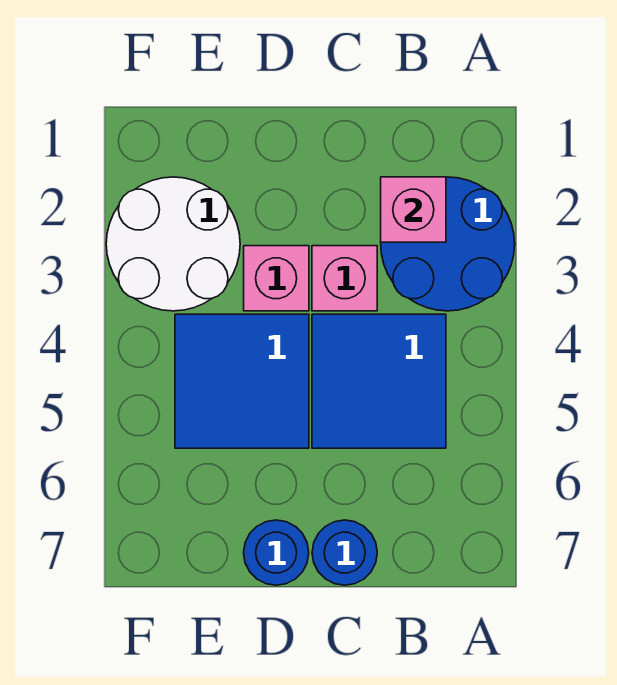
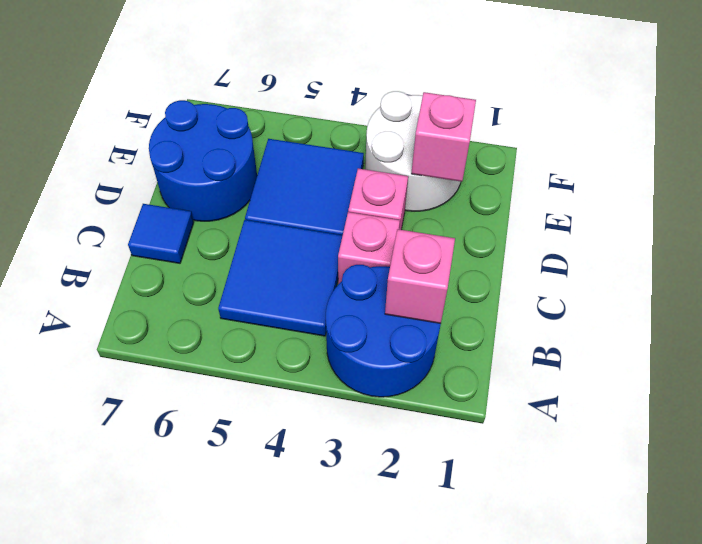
blue 1x1 round brick [312,520,377,585] -> blue 1x1 tile [128,204,194,263]
blue 1x1 round brick [244,520,309,585] -> blue 2x2 round brick [149,100,257,221]
none -> pink 1x1 brick [411,92,476,182]

